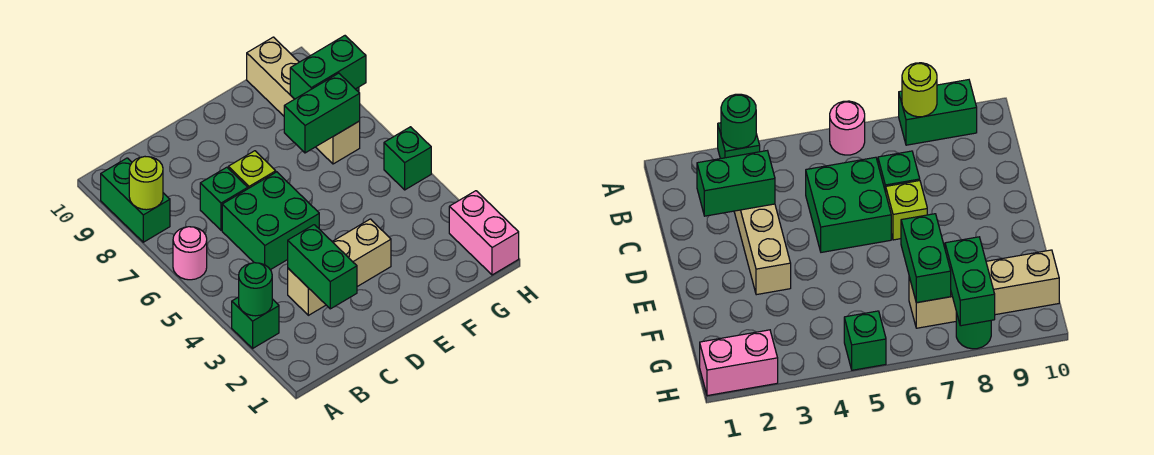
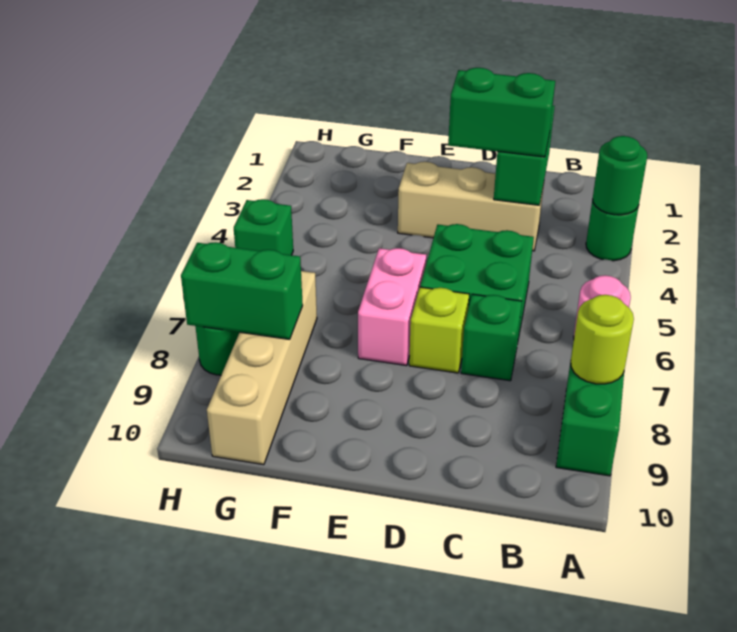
green 1x1 brick [232,297,279,348] -> green 1x1 round brick [586,199,639,261]
green 1x2 brick [284,73,360,153] -> green 1x2 brick moved to [448,68,555,157]
pink 1x2 brick [449,191,519,275] -> pink 1x2 brick moved to [358,248,426,366]

